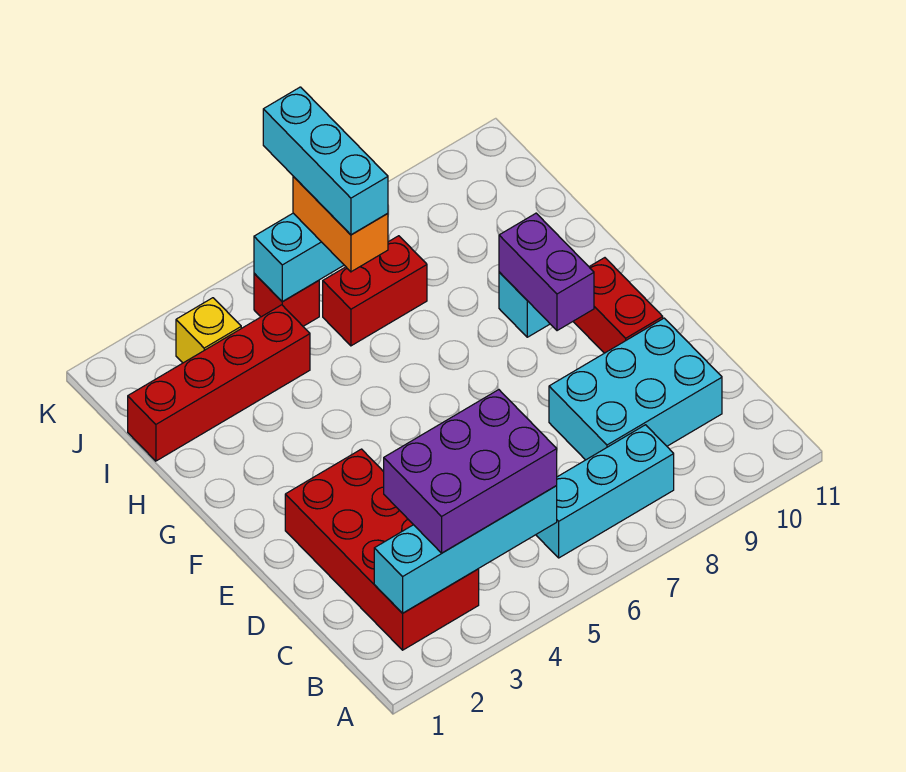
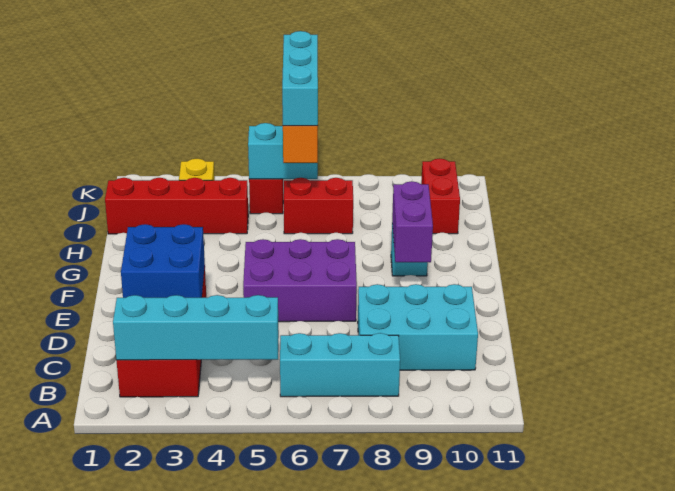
purple 2x3 brick [384,390,557,553] -> purple 2x3 brick moved to [243,239,357,322]
none -> blue 2x2 brick [121,224,205,298]
red 1x2 brick [573,258,663,353] -> red 1x2 brick moved to [421,159,460,234]

